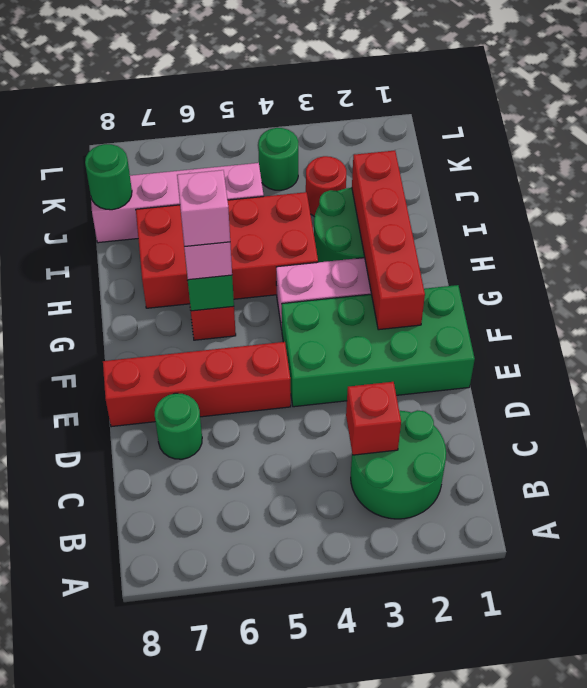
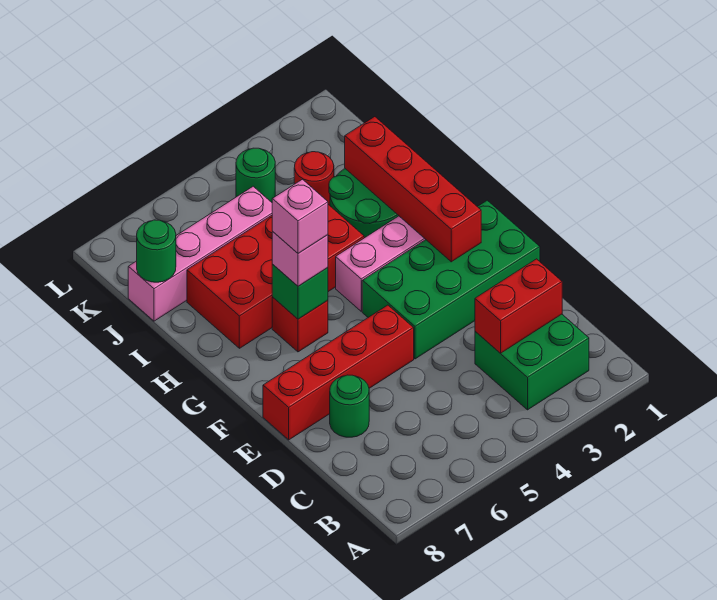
green 2x2 round brick [351,410,446,519] -> green 2x2 brick [475,314,589,410]
red 1x1 brick [346,382,401,455] -> red 1x2 brick [475,259,562,353]

